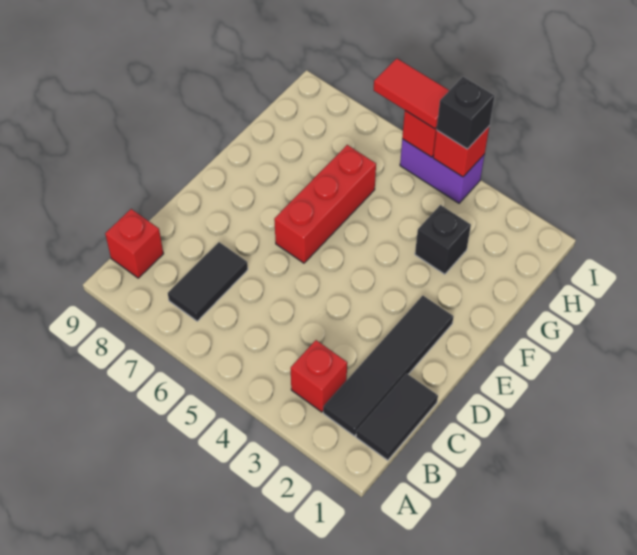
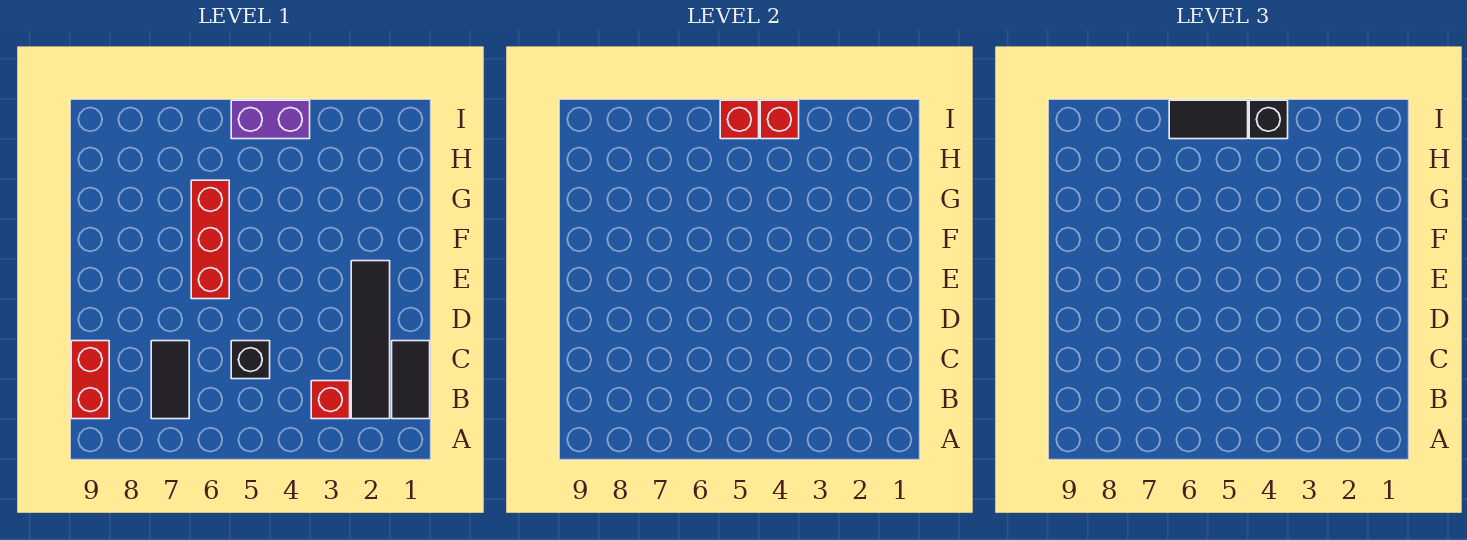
red 1x1 brick [105,209,163,278] -> red 1x2 brick [71,341,109,419]
black 1x1 brick [415,205,471,274] -> black 1x1 brick moved to [231,341,270,379]
red 1x2 tile [374,59,449,129] -> black 1x2 tile [1169,100,1248,139]

